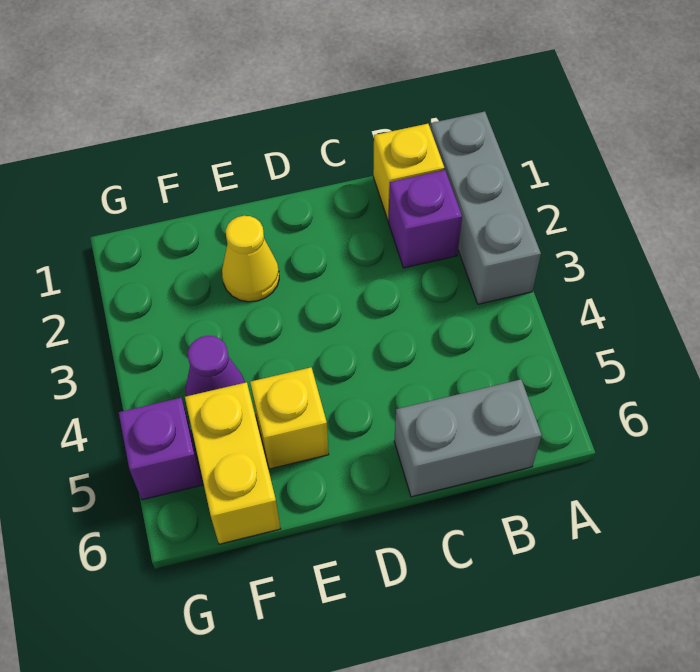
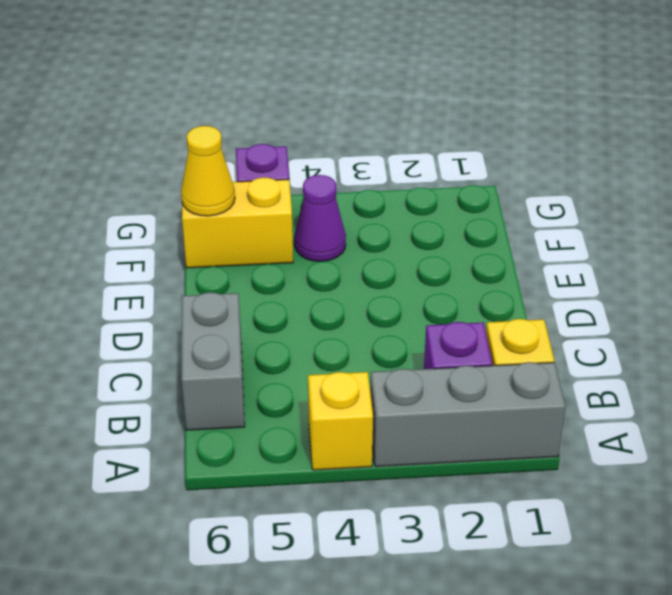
yellow 1x1 cone [222,216,279,302] -> yellow 1x1 cone moved to [181,126,235,216]
yellow 1x1 brick [250,367,329,469] -> yellow 1x1 brick moved to [308,372,373,470]

